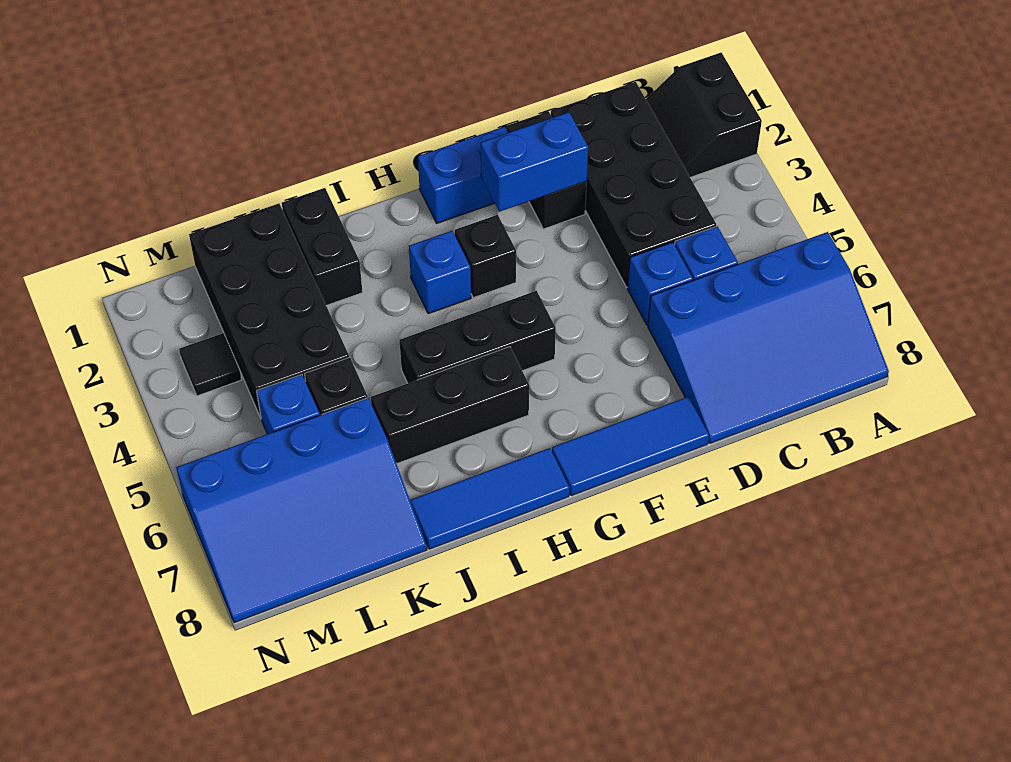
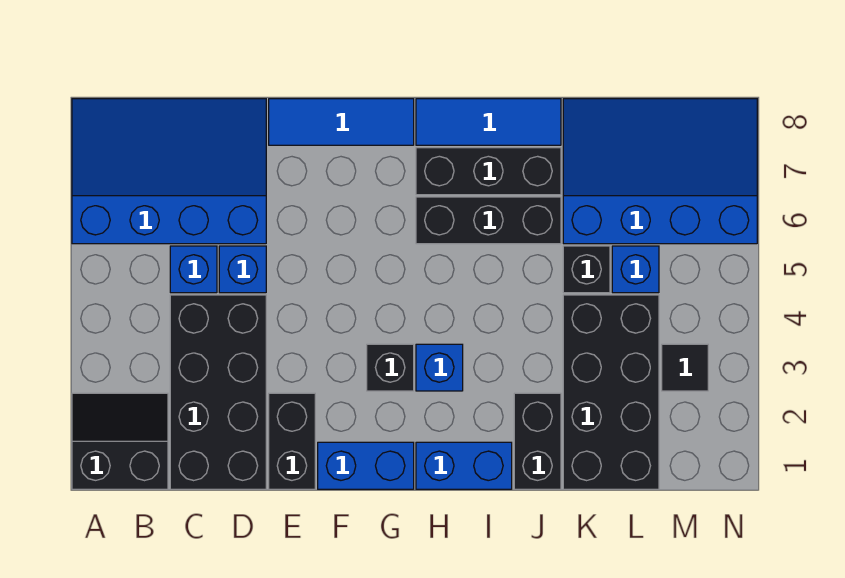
black 2x2 slope [646,53,762,177] -> black 2x2 slope turned to [72,393,168,489]
blue 1x2 brick [481,112,588,212] -> blue 1x2 brick moved to [416,442,512,489]
black 1x3 brick [399,291,556,383] -> black 1x3 brick moved to [416,148,561,195]

